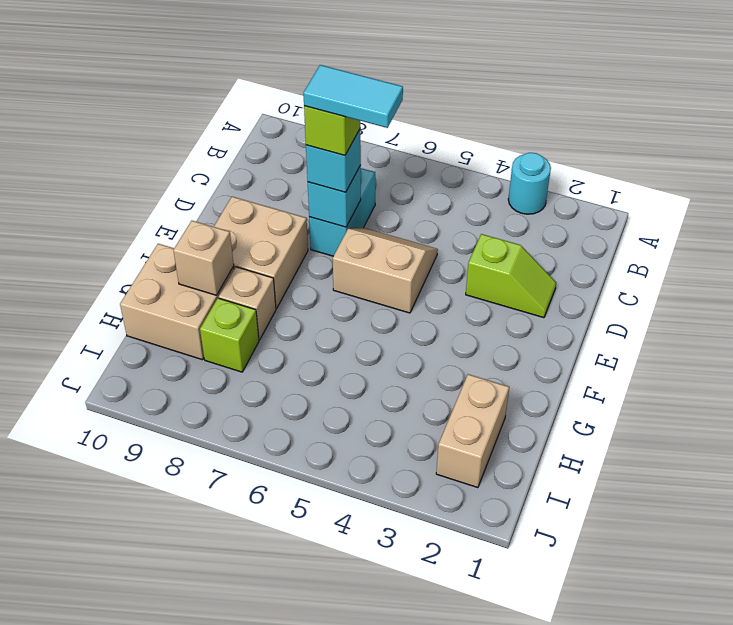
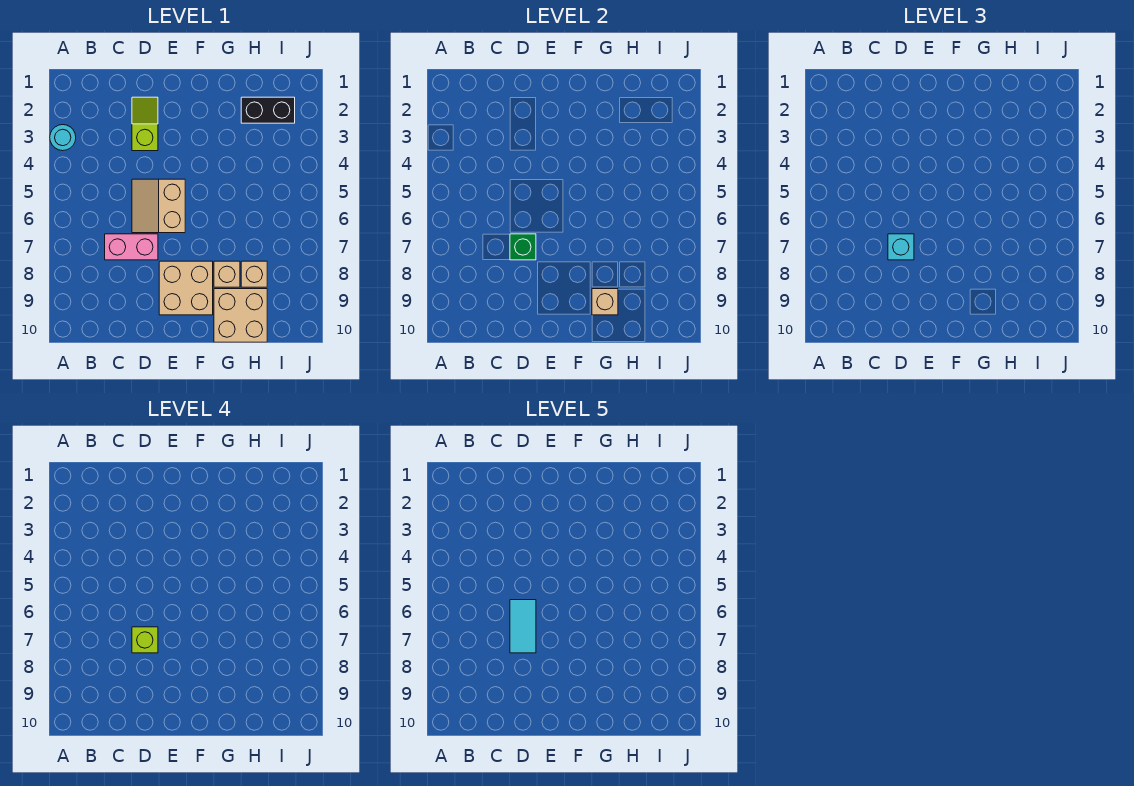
cyan 1x2 brick [309,168,375,256] -> pink 1x2 brick [105,234,158,260]
cyan 1x1 brick [308,166,361,227] -> green 1x1 brick [510,234,536,260]
tan 1x2 brick [436,374,509,488] -> black 1x2 brick [241,97,295,123]
lime 1x1 brick [200,298,259,372] -> tan 1x1 brick [241,261,267,287]

